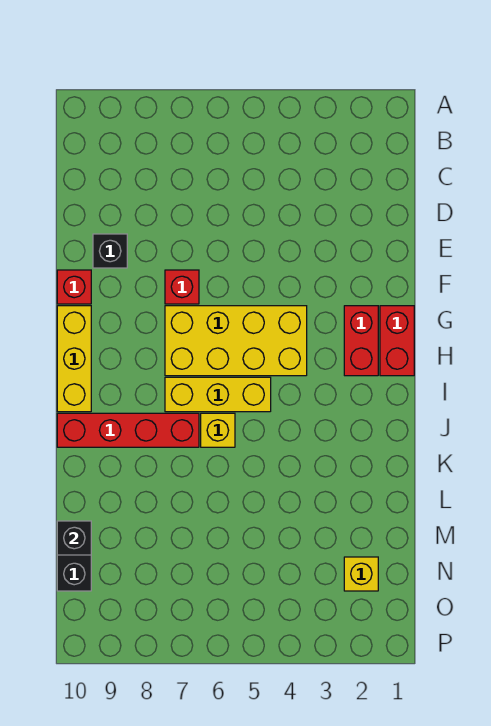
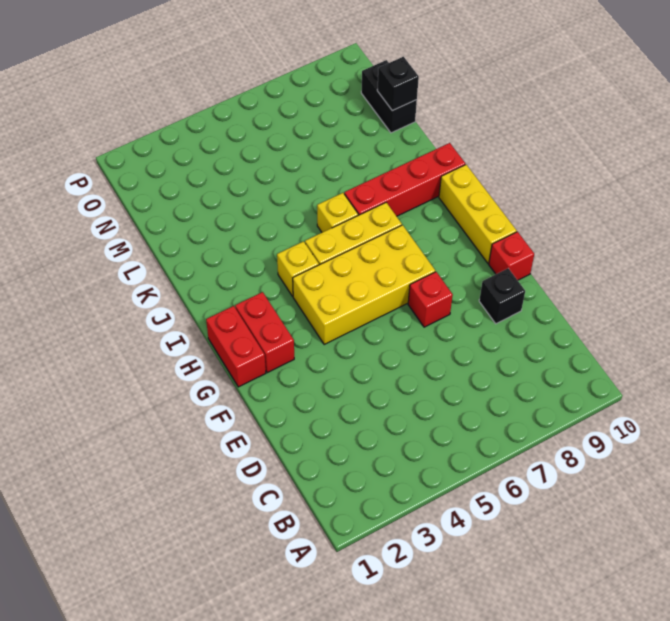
yellow 1x1 brick [344,557,378,591] -> yellow 1x1 brick moved to [277,241,319,296]

